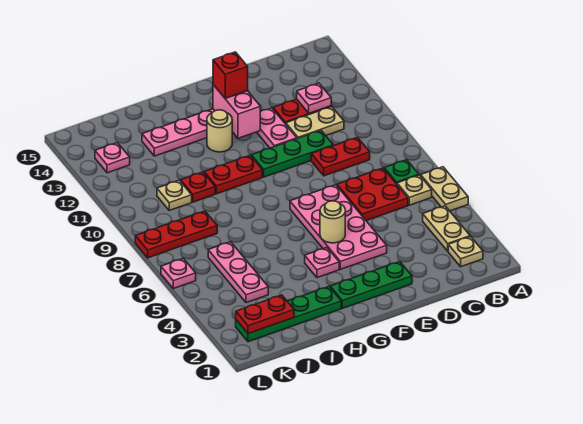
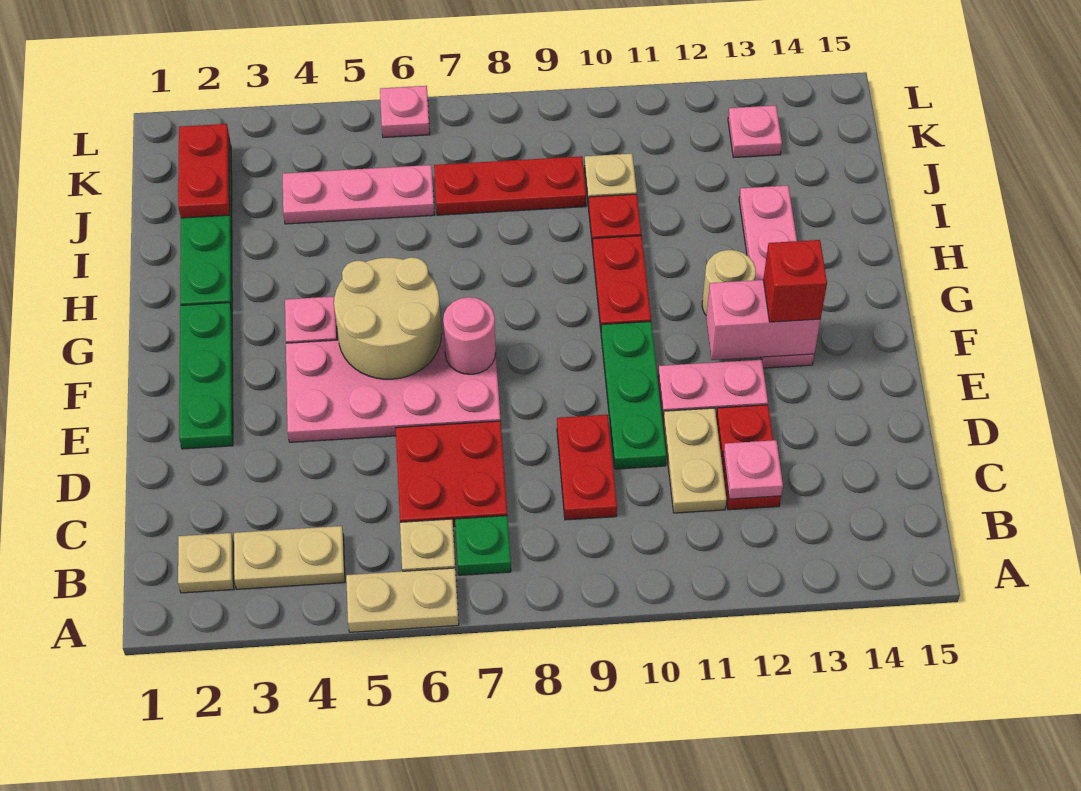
tan 1x1 round brick [320,201,345,243] -> tan 2x2 round brick [334,257,441,379]
none -> pink 1x1 round brick [443,297,496,374]
red 1x3 plate [135,211,217,258] -> red 1x3 plate turned to [434,156,586,215]

